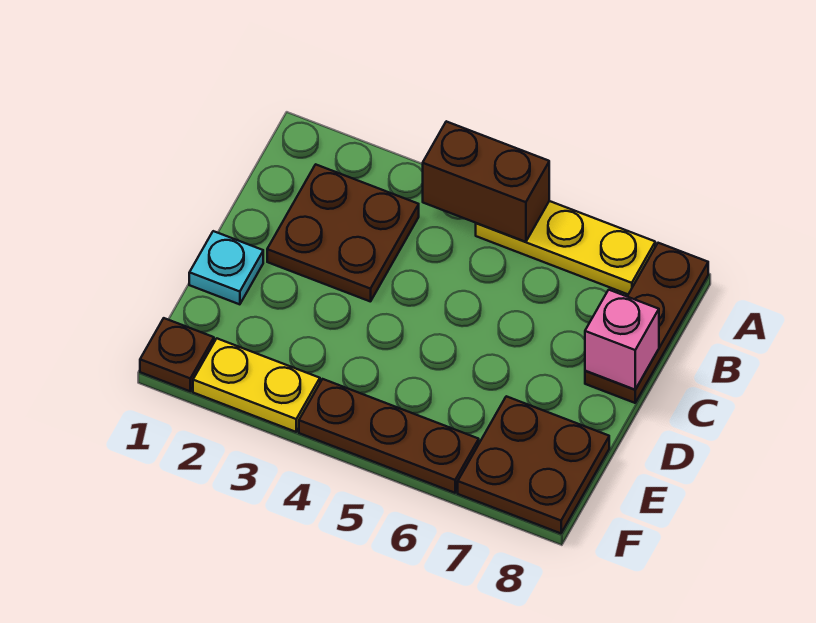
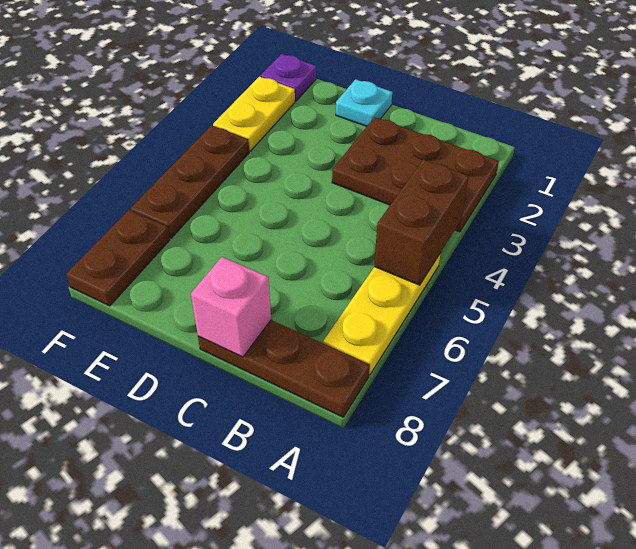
brown 2x2 plate [267,164,419,302] -> brown 2x3 plate [332,117,499,232]
brown 2x2 plate [458,396,609,533] -> brown 1x2 plate [66,210,170,306]
brown 1x1 plate [140,318,214,391] -> purple 1x1 plate [260,54,316,101]

